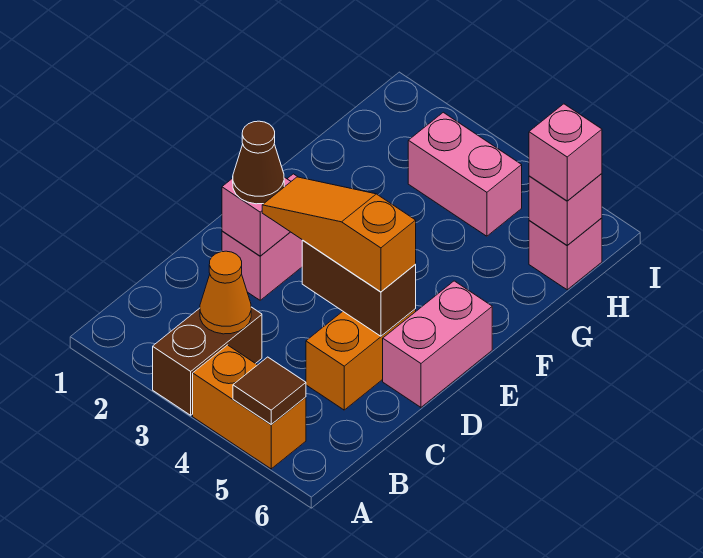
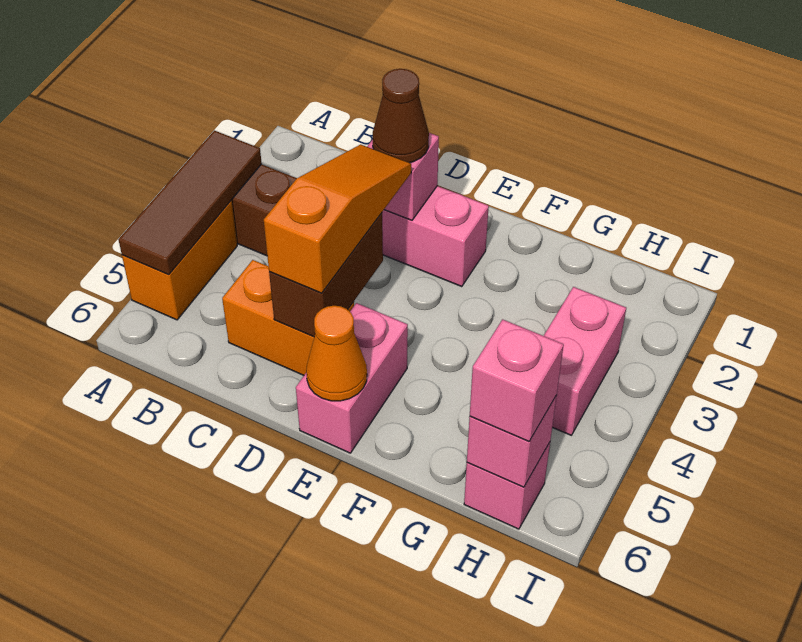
brown 1x1 tile [233,357,306,424] -> brown 1x3 tile [118,130,262,275]
orange 1x1 cone [200,251,251,334] -> orange 1x1 cone moved to [306,306,367,401]
pink 1x2 brick [383,281,492,407] -> pink 1x2 brick turned to [296,303,408,453]

